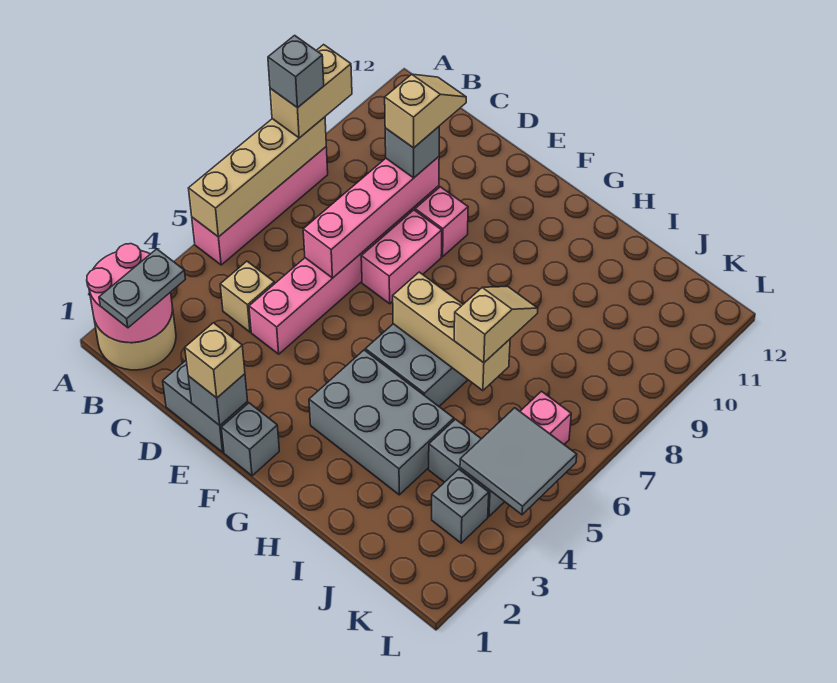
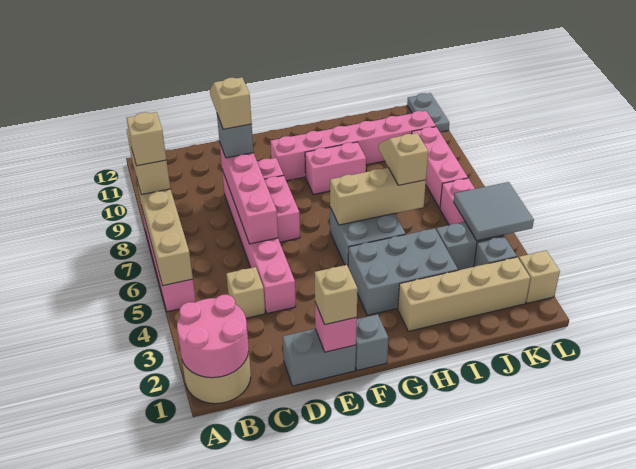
grey 1x1 brick [268,35,324,108] -> tan 1x1 brick [127,112,166,166]
grey 1x2 plate [99,249,185,328] -> grey 1x2 plate moved to [407,93,449,132]
grey 1x1 brick [188,374,247,426] -> pink 1x1 brick [315,303,357,352]
none -> pink 1x6 brick [270,111,436,181]
none -> pink 1x2 brick [305,142,366,194]
none -> tan 1x4 brick [398,257,530,331]
none -> pink 1x3 brick [412,127,468,208]
none -> tan 1x1 brick [519,251,560,303]

